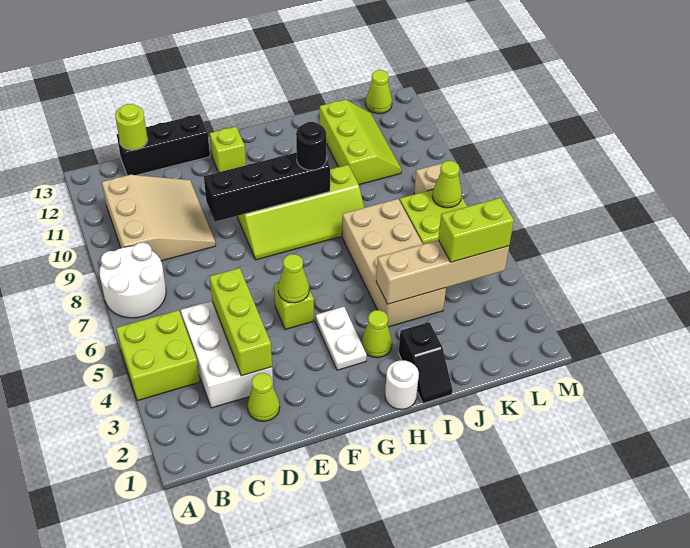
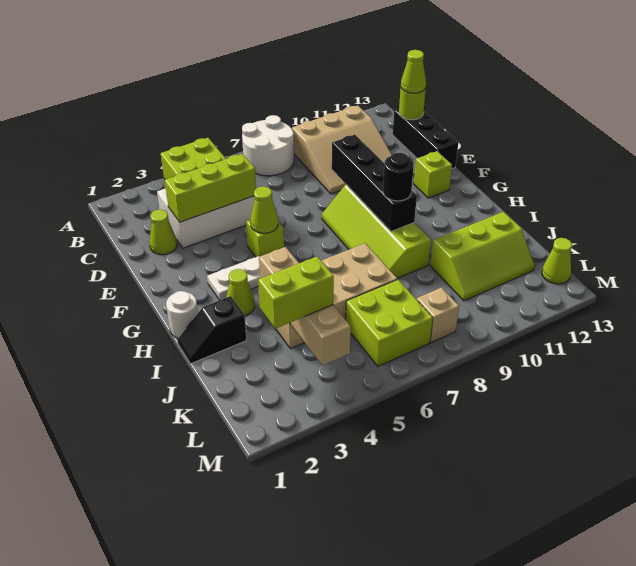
lime 1x2 brick [438,198,514,262] -> lime 1x2 brick turned to [258,257,334,329]
lime 1x1 cone [432,161,462,208] -> lime 1x1 cone moved to [401,50,426,93]

